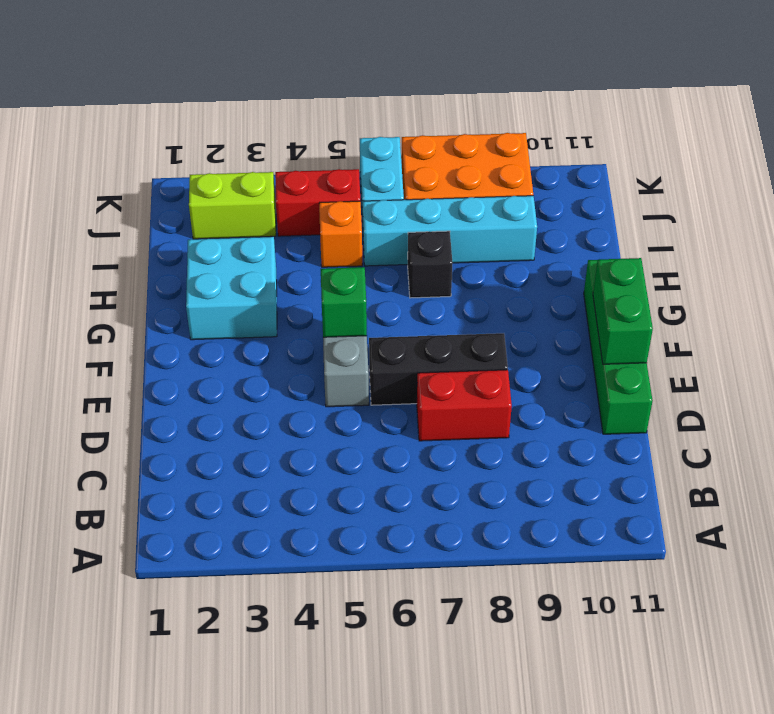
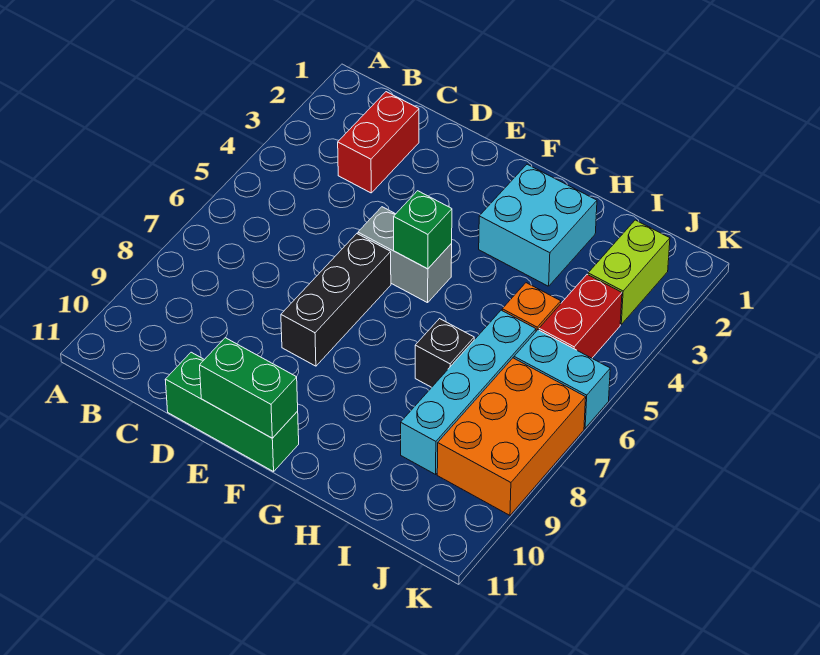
red 1x2 brick [417,370,512,441] -> red 1x2 brick moved to [338,92,419,193]
green 1x4 brick [584,260,653,434] -> green 1x3 brick [165,352,299,472]

